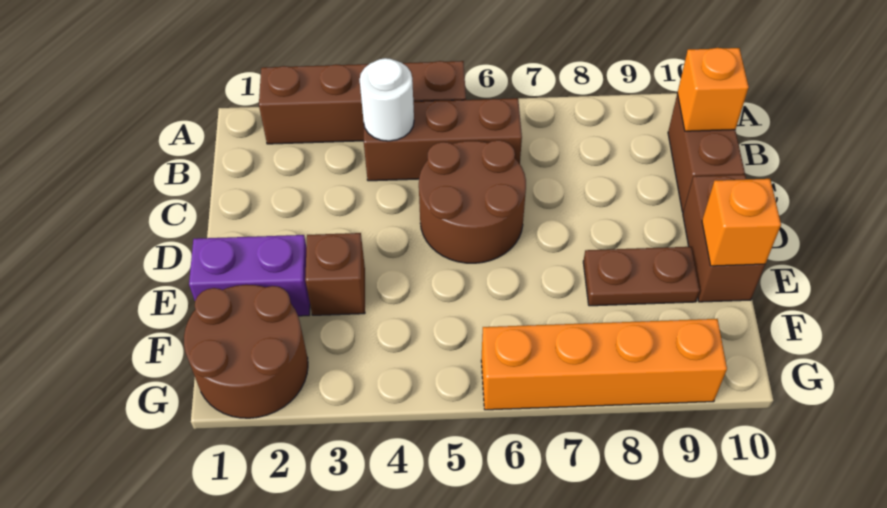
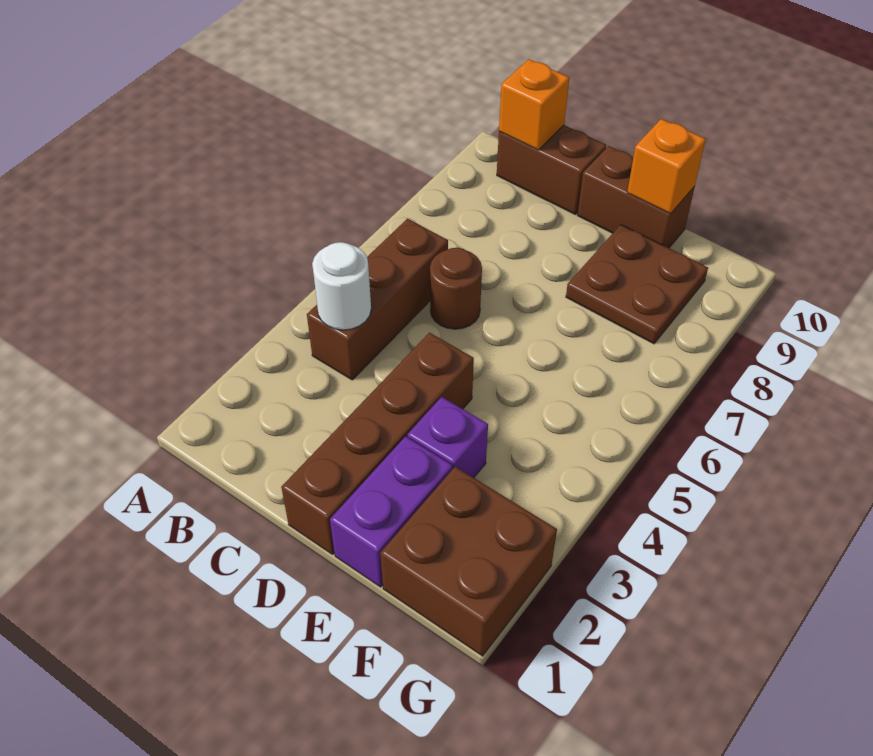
brown 1x4 brick [259,61,466,144] -> brown 1x4 brick moved to [281,333,474,554]
brown 2x2 round brick [419,140,526,263] -> brown 1x1 round brick [430,248,482,329]
brown 1x1 brick [305,233,365,315] -> purple 1x1 brick [407,397,488,478]
brown 1x2 plate [583,247,700,306] -> brown 2x2 plate [566,225,708,344]
brown 2x2 round brick [184,285,308,418] -> brown 2x2 brick [380,467,557,656]
orange 1x4 brick [481,319,727,410] -> none

